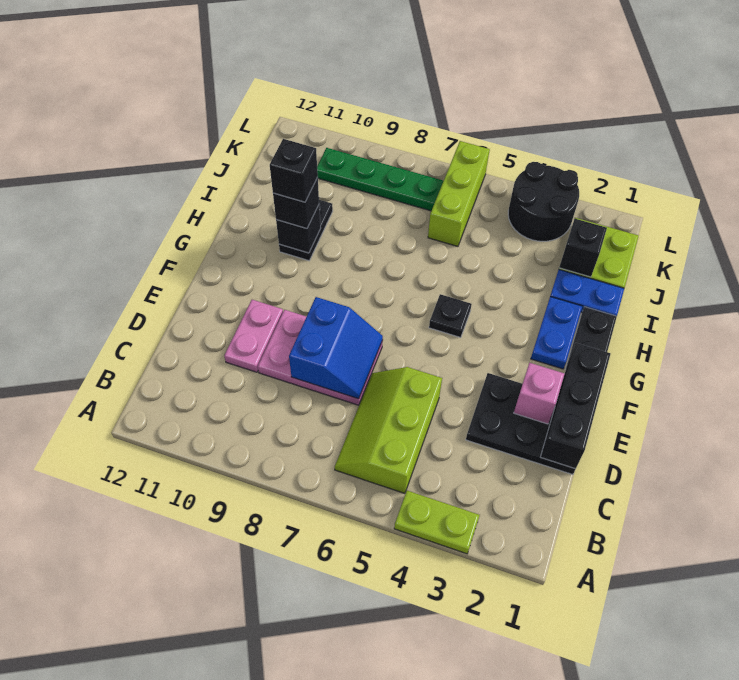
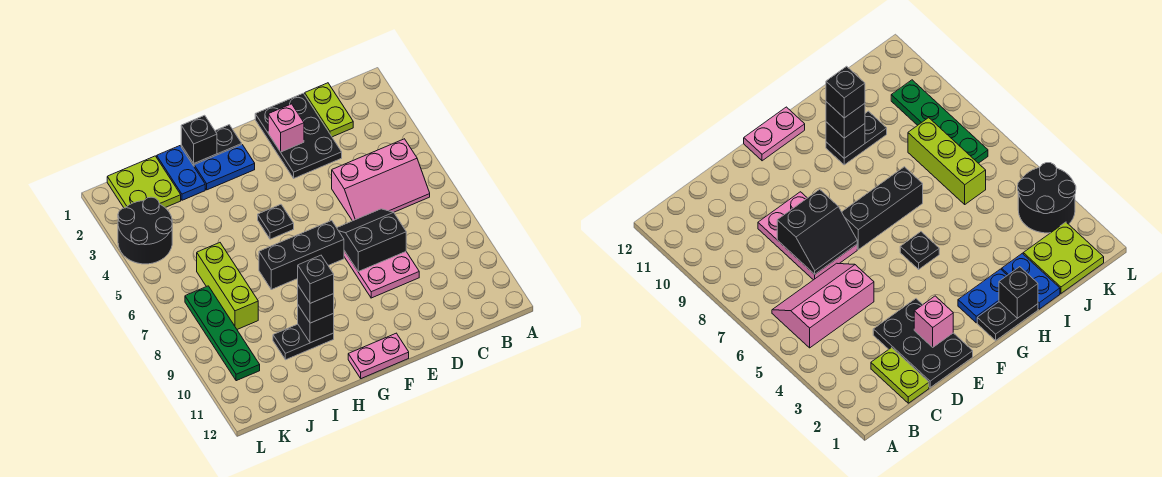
lime 1x2 plate [394,491,480,554] -> lime 1x2 plate moved to [305,83,353,137]
lime 2x3 slope [335,367,442,494] -> pink 2x3 slope [332,139,430,221]
black 1x3 brick [541,343,610,469] -> black 1x3 brick moved to [259,221,344,290]
blue 2x2 slope [289,297,383,399] -> black 2x2 slope [337,209,406,272]
pink 1x2 plate [224,300,283,372] -> pink 1x2 plate moved to [348,333,409,379]
black 1x1 brick [559,219,607,277] -> black 1x1 brick moved to [181,115,217,163]
lime 1x3 brick [428,141,490,246] -> lime 1x3 brick turned to [197,243,258,329]

